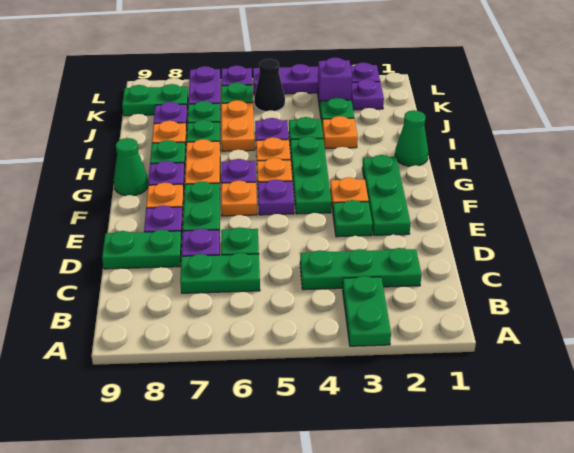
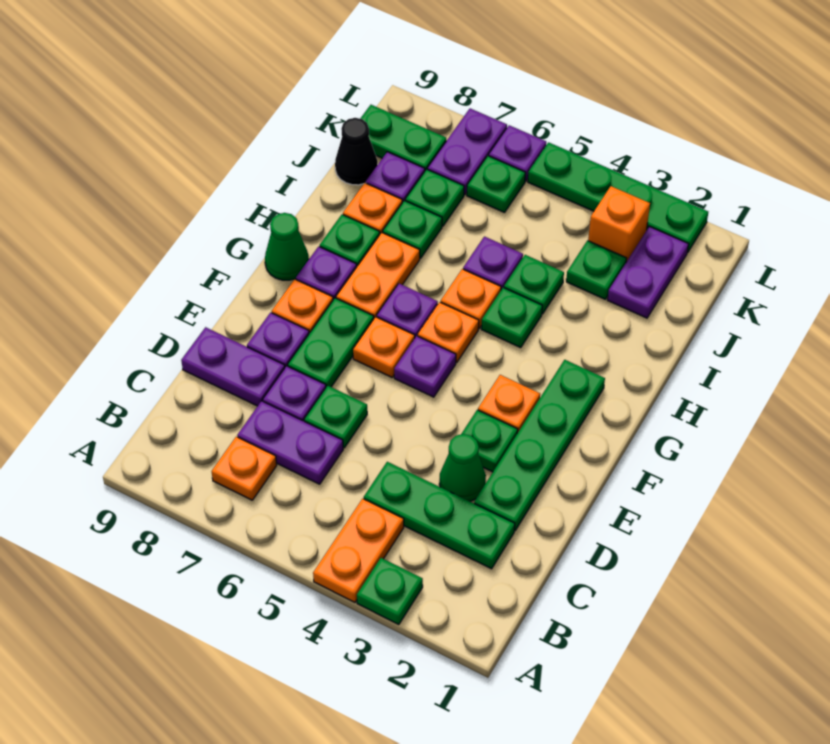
green 1x2 plate [343,276,391,346] -> green 1x1 plate [357,558,423,625]
green 1x2 plate [180,253,260,293] -> purple 1x2 plate [237,401,343,484]
green 1x2 plate [102,230,182,269] -> purple 1x2 plate [181,327,285,406]
green 1x3 plate [362,155,411,235] -> green 1x4 plate [474,360,605,531]
green 1x3 plate [291,136,331,214] -> green 1x1 plate [481,288,542,348]
green 1x1 cone [395,110,428,166] -> green 1x1 cone moved to [439,434,486,501]
orange 1x1 plate [322,116,358,148] -> orange 1x1 plate moved to [212,437,277,500]
orange 1x2 plate [221,100,255,151] -> orange 1x2 plate moved to [313,499,404,602]
purple 1x1 plate [351,79,384,110] -> purple 1x2 plate [608,227,688,318]
purple 1x1 brick [318,58,352,108] -> orange 1x1 brick [588,186,650,262]
black 1x1 cone [254,59,285,111] -> black 1x1 cone moved to [335,118,378,185]
purple 1x4 plate [253,63,380,95] -> green 1x4 plate [528,142,708,253]

